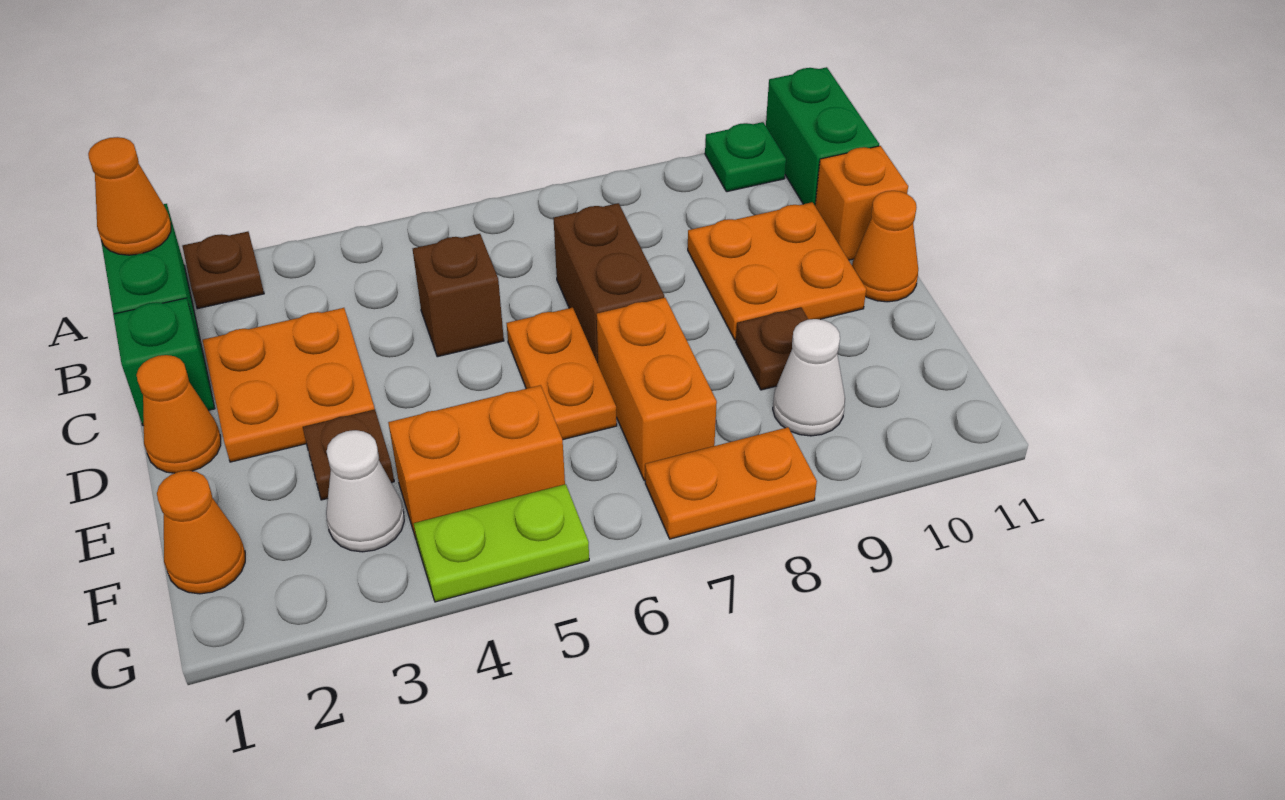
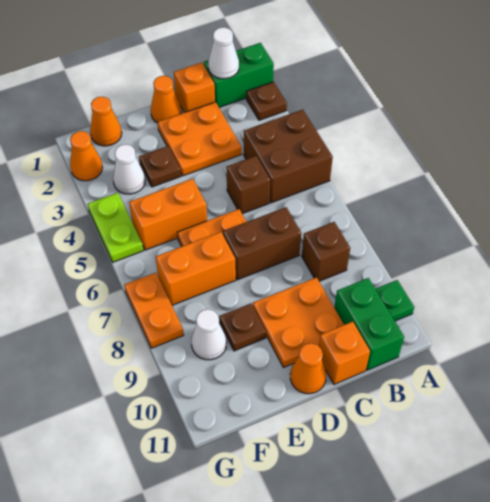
orange 1x1 cone [88,137,171,255] -> orange 1x1 cone moved to [70,131,103,181]
none -> brown 2x2 brick [244,110,333,203]
green 1x2 brick [766,67,879,205] -> green 1x2 brick turned to [334,278,404,370]
none -> white 1x1 cone [208,27,239,79]
none -> brown 1x1 brick [302,222,350,281]
green 1x1 brick [113,298,215,426] -> orange 1x1 brick [174,62,215,113]
orange 1x2 brick [388,385,565,538] -> orange 1x2 brick turned to [129,179,207,250]

